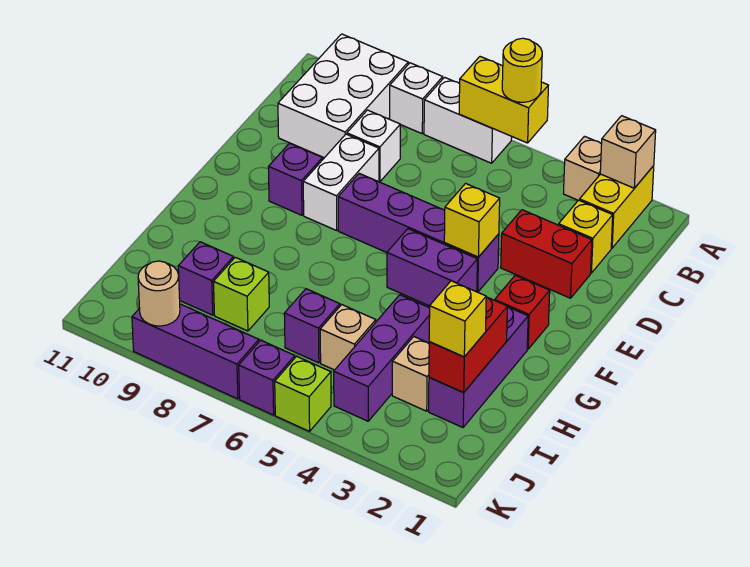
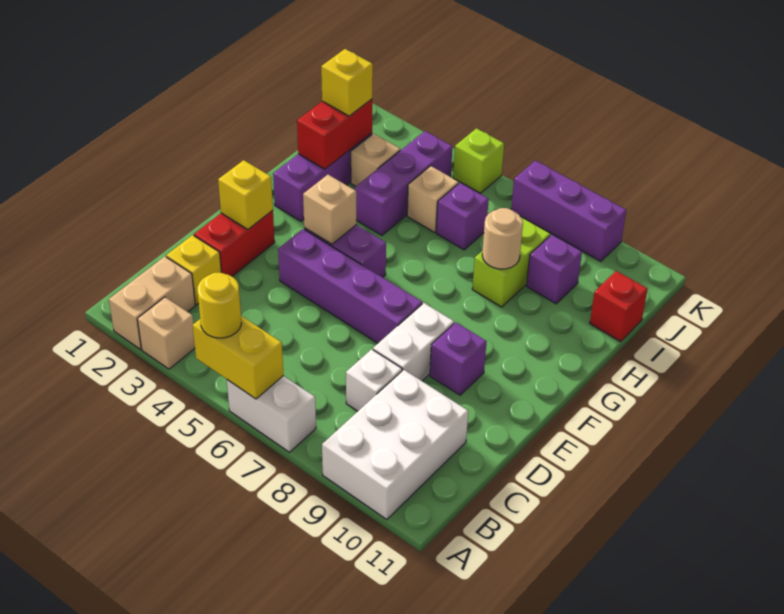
yellow 1x2 brick [580,166,654,248] -> tan 1x2 brick [109,256,195,349]
tan 1x1 brick [600,116,656,188] -> tan 1x1 brick moved to [303,175,356,244]
white 1x1 brick [390,63,443,134] -> none
red 1x2 brick [501,210,592,298] -> red 1x2 brick turned to [194,210,275,276]
yellow 1x1 brick [444,183,500,257] -> yellow 1x1 brick moved to [218,160,273,229]
red 1x1 brick [495,275,550,349] -> red 1x1 brick moved to [590,271,647,341]
lime 1x1 brick [214,257,269,331] -> lime 1x2 brick [472,217,550,307]
purple 1x1 brick [239,340,295,415] -> none
tan 1x1 round brick [138,261,180,326] -> tan 1x1 round brick moved to [482,208,523,269]

